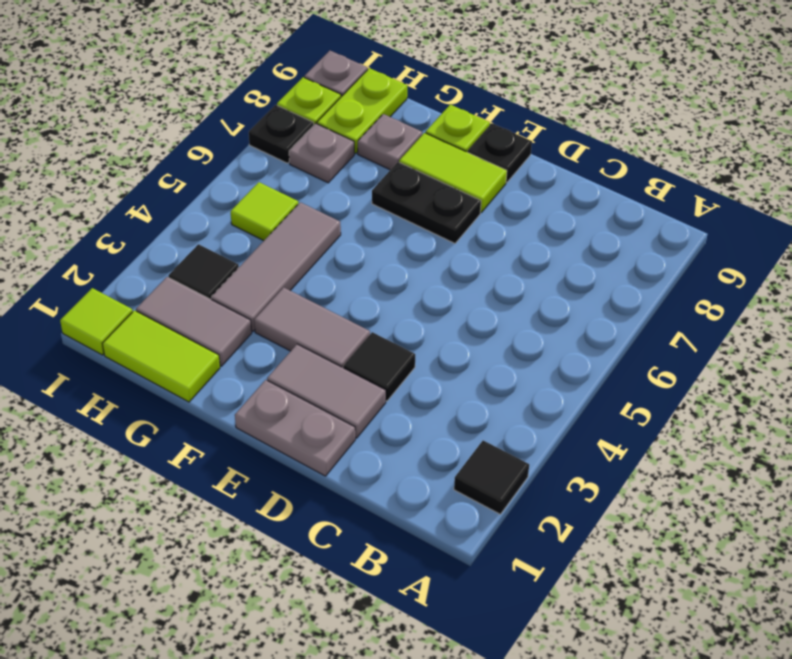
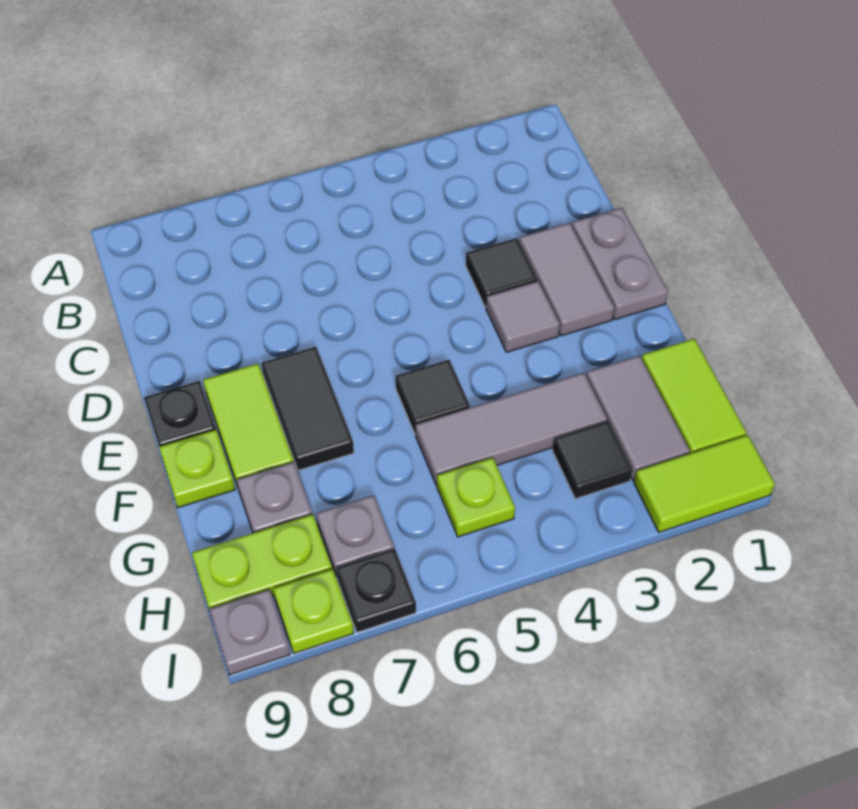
black 1x1 tile [454,441,529,514] -> black 1x1 tile moved to [395,360,470,434]
grey 1x2 tile [254,287,370,368] -> grey 1x1 tile [486,281,560,352]
black 1x2 plate [372,162,481,243] -> black 1x2 tile [262,347,354,470]
lime 1x1 tile [231,182,298,241] -> lime 1x1 plate [437,458,515,537]
lime 1x1 tile [60,288,133,355] -> lime 1x2 tile [634,435,775,532]

